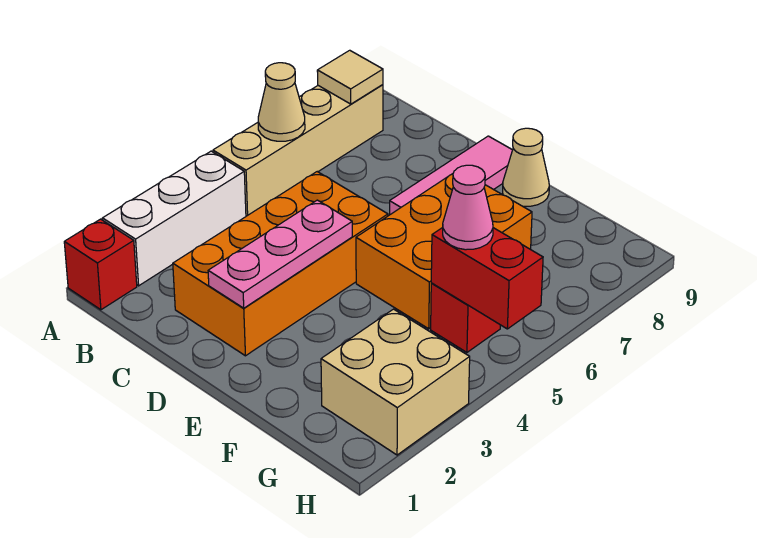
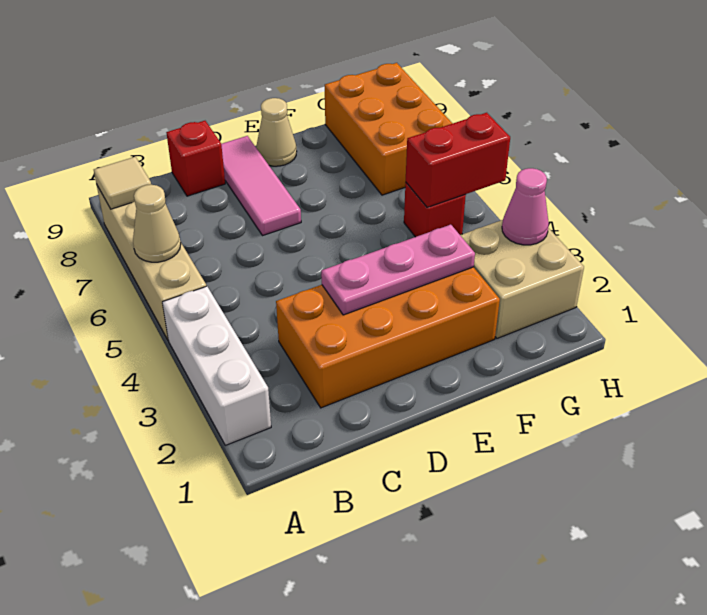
red 1x1 brick [64,219,137,310] -> red 1x1 brick moved to [166,121,225,196]
orange 2x4 brick [173,172,388,356] -> orange 2x4 brick turned to [276,267,500,408]
pink 1x3 plate [208,200,352,308] -> pink 1x3 plate turned to [321,225,475,315]
orange 2x3 brick [356,174,532,329] -> orange 2x3 brick moved to [325,63,452,195]
pink 1x1 cone [443,165,493,250] -> pink 1x1 cone moved to [502,168,549,245]

